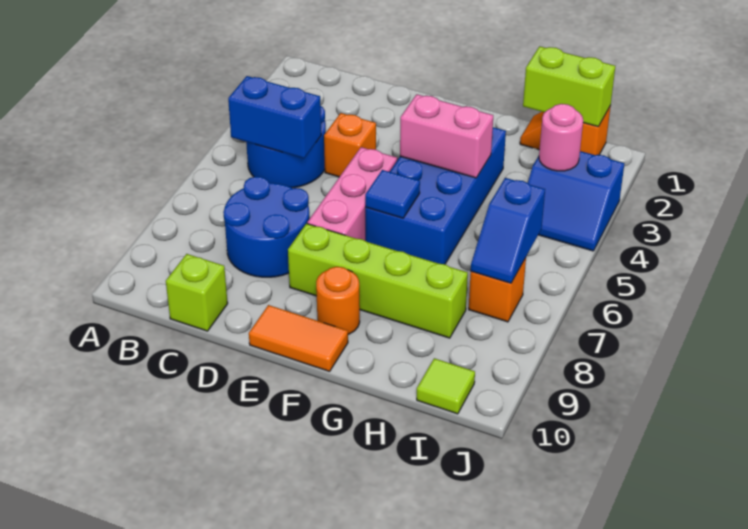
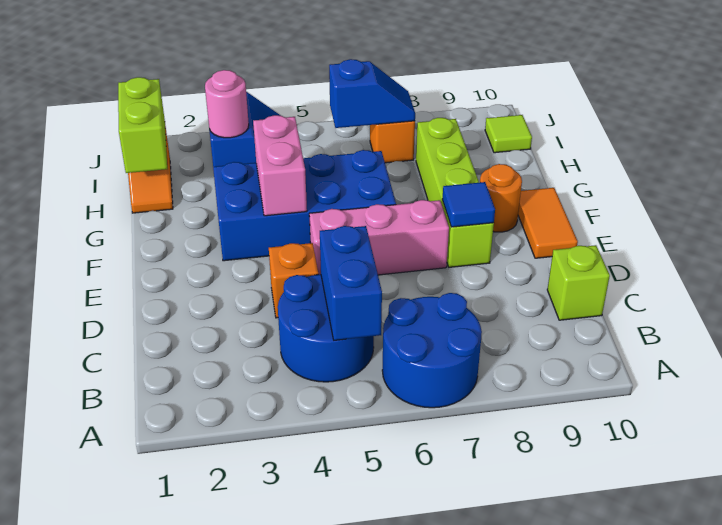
blue 2x2 round brick [223,177,309,277] -> blue 2x2 round brick moved to [382,293,482,408]
blue 1x1 tile [365,170,420,218] -> blue 1x1 tile moved to [442,182,495,227]

